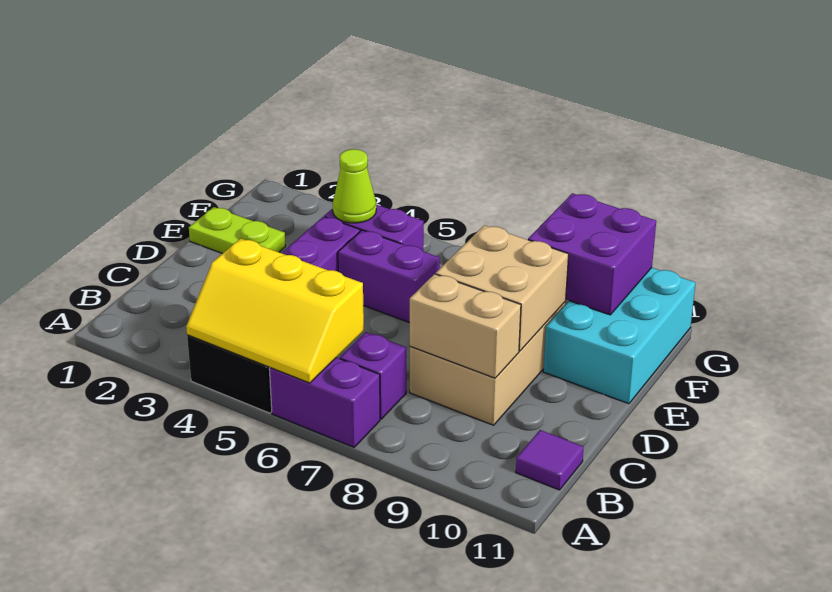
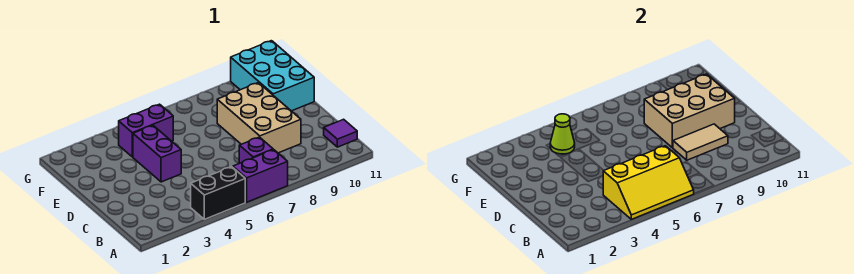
tan 1x2 brick [410,274,521,378] -> tan 1x2 tile [673,124,728,160]
tan 2x2 brick [436,225,569,351] -> tan 2x3 brick [644,74,735,148]
lime 1x2 plate [189,207,286,254] -> none
purple 1x2 brick [338,230,440,323] -> none
purple 2x2 brick [528,193,656,315] -> none

